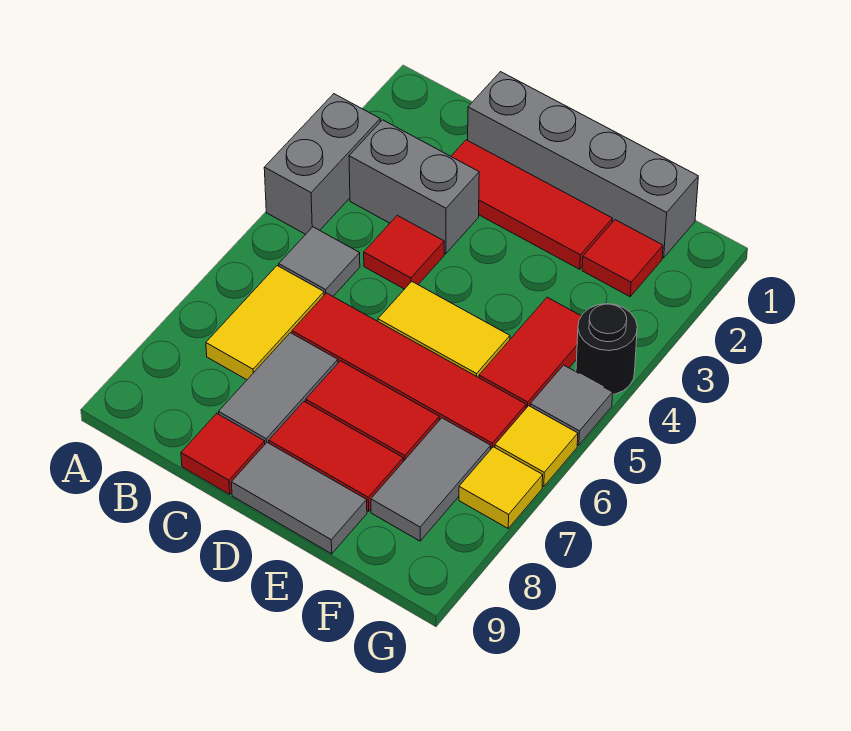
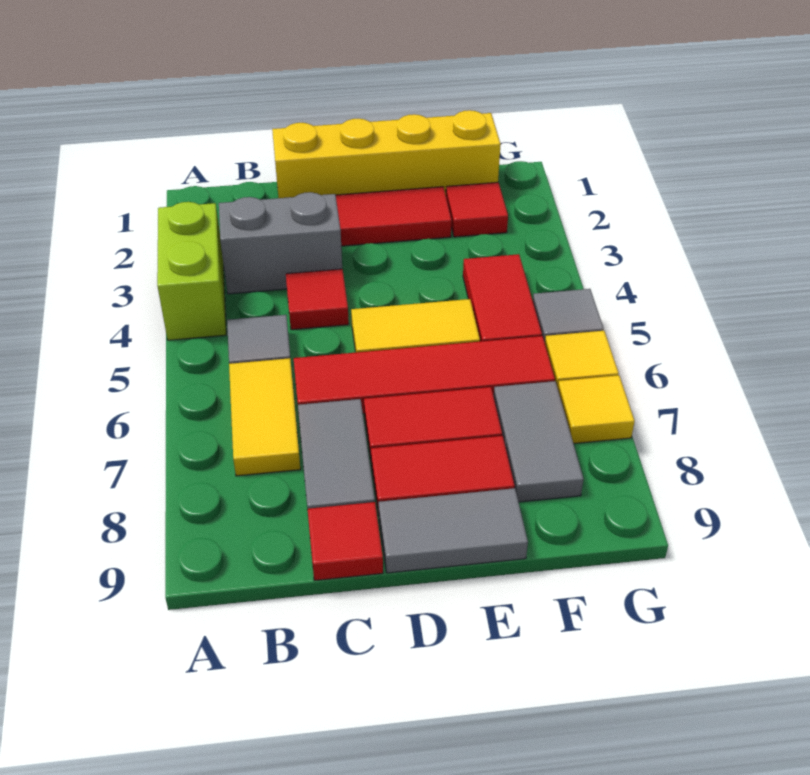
grey 1x2 brick [264,94,380,234] -> lime 1x2 brick [157,202,226,340]
grey 1x4 brick [468,72,698,258] -> yellow 1x4 brick [272,110,501,198]
black 1x1 round brick [576,304,637,394] -> none

